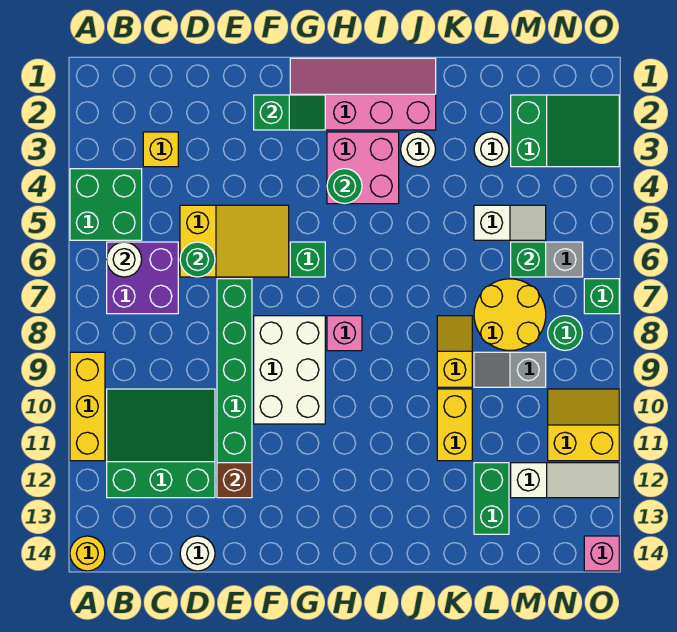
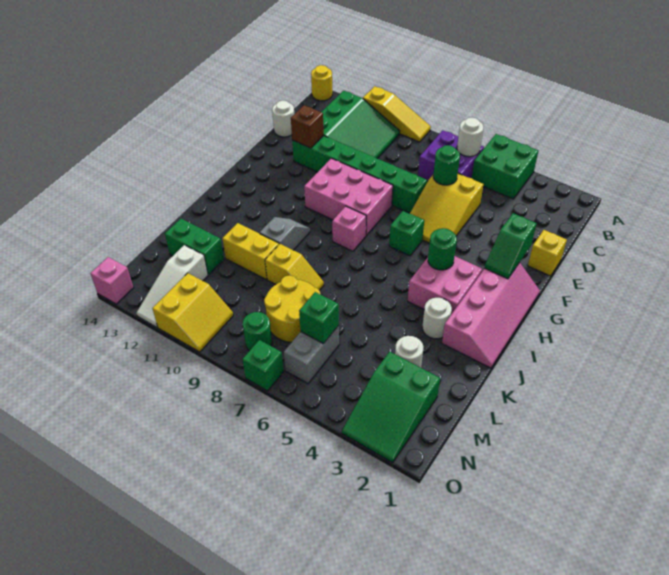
yellow 1x3 brick [70,352,105,461] -> yellow 1x3 slope [363,86,431,142]
yellow 1x1 brick [143,132,178,167] -> yellow 1x1 brick moved to [528,230,567,276]
white 2x3 brick [254,316,325,424] -> pink 2x3 brick [304,158,393,236]
white 1x2 slope [474,205,546,240] -> none
grey 1x2 slope [474,352,546,387] -> grey 1x2 slope moved to [260,217,310,250]

